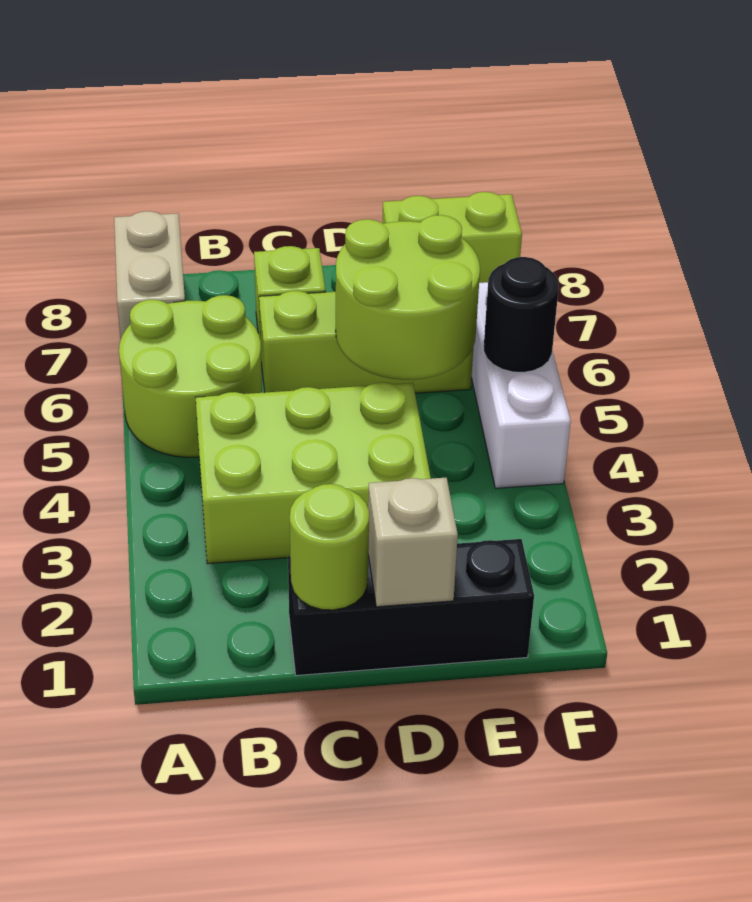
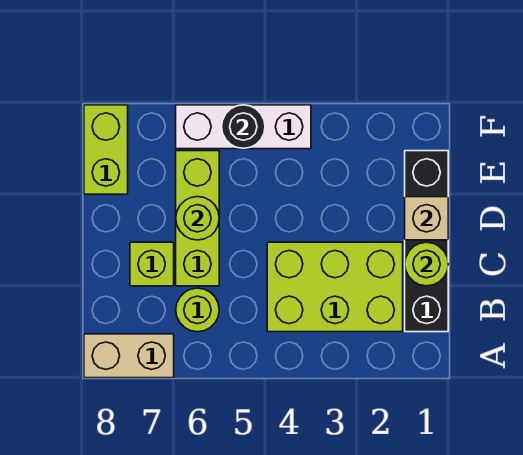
lime 2x2 round brick [119,295,262,457] -> lime 1x1 round brick [176,288,219,332]
lime 2x3 brick [195,382,431,564] -> lime 2x3 brick turned to [267,242,403,332]
black 1x3 brick [288,539,534,676] -> black 1x4 brick [405,151,448,332]
lime 2x2 round brick [336,215,480,380] -> lime 1x1 round brick [176,197,219,240]

